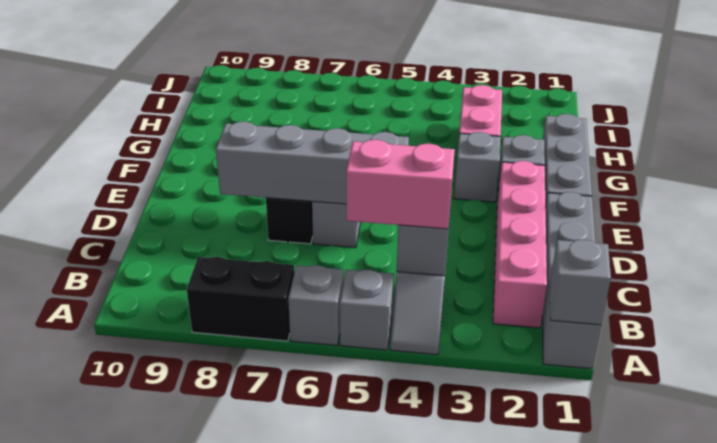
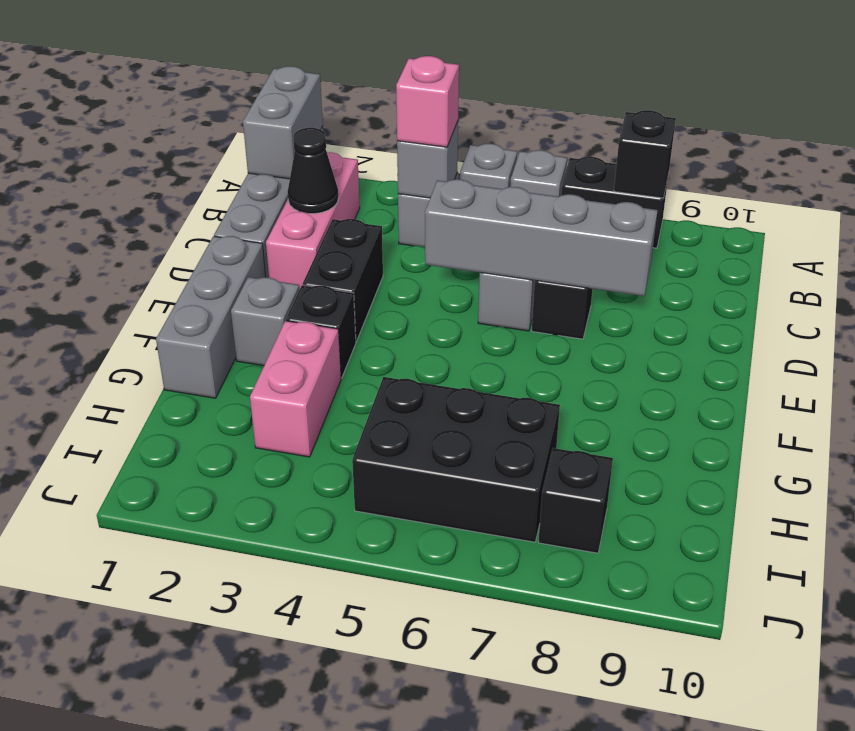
grey 1x1 brick [549,239,611,325] -> grey 1x2 brick [243,66,323,179]
none -> black 1x1 brick [614,110,676,198]
pink 1x4 brick [493,161,547,328] -> pink 1x3 brick [266,152,360,289]
pink 1x2 brick [346,140,455,229] -> pink 1x1 brick [396,56,459,147]
none -> black 1x1 cone [288,128,338,214]
none -> black 1x2 brick [303,219,383,341]
grey 1x1 brick [454,132,501,202] -> black 1x1 brick [286,285,356,378]
none -> black 2x3 brick [352,377,560,542]
none -> black 1x1 brick [538,448,613,553]

